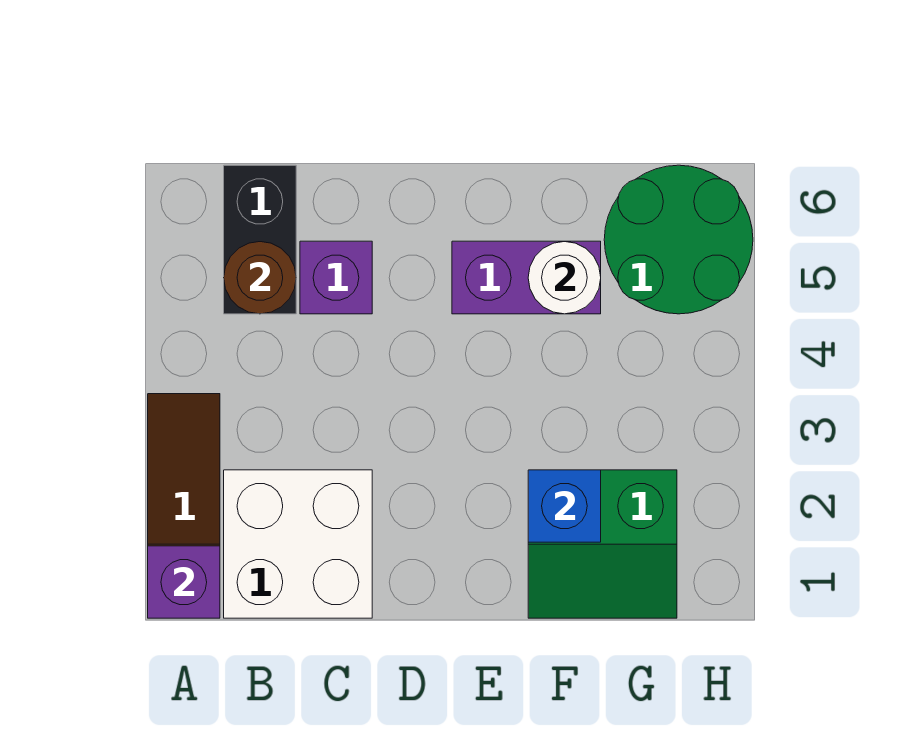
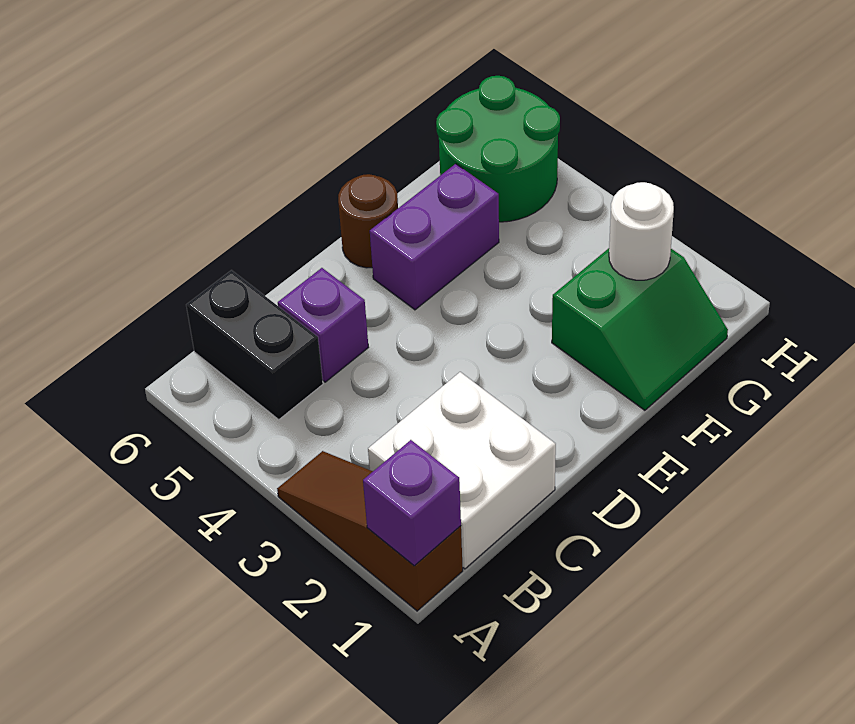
brown 1x1 round brick [224,242,296,314] -> brown 1x1 round brick moved to [338,174,398,268]
blue 1x1 brick [528,470,601,542] -> none
white 1x1 round brick [528,241,601,314] -> white 1x1 round brick moved to [609,182,674,280]

